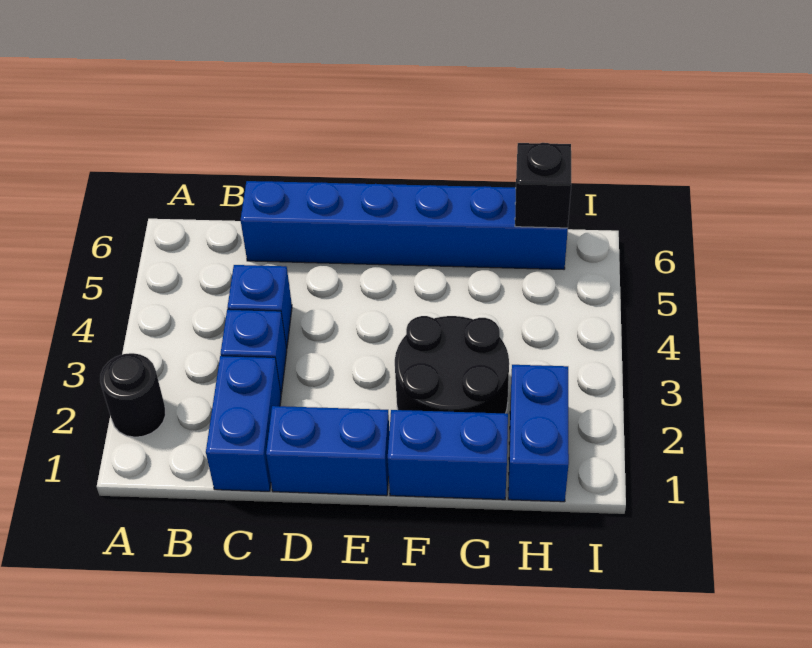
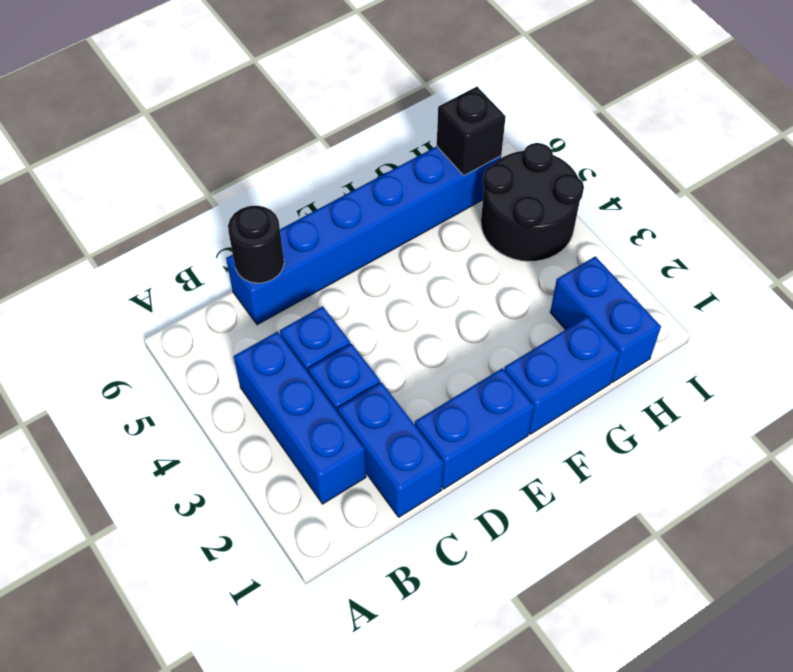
black 1x1 round brick [100,353,166,437] -> black 1x1 round brick moved to [228,206,284,283]
none -> blue 1x3 brick [234,332,366,504]
black 2x2 round brick [395,316,509,413] -> black 2x2 round brick moved to [481,143,584,261]

